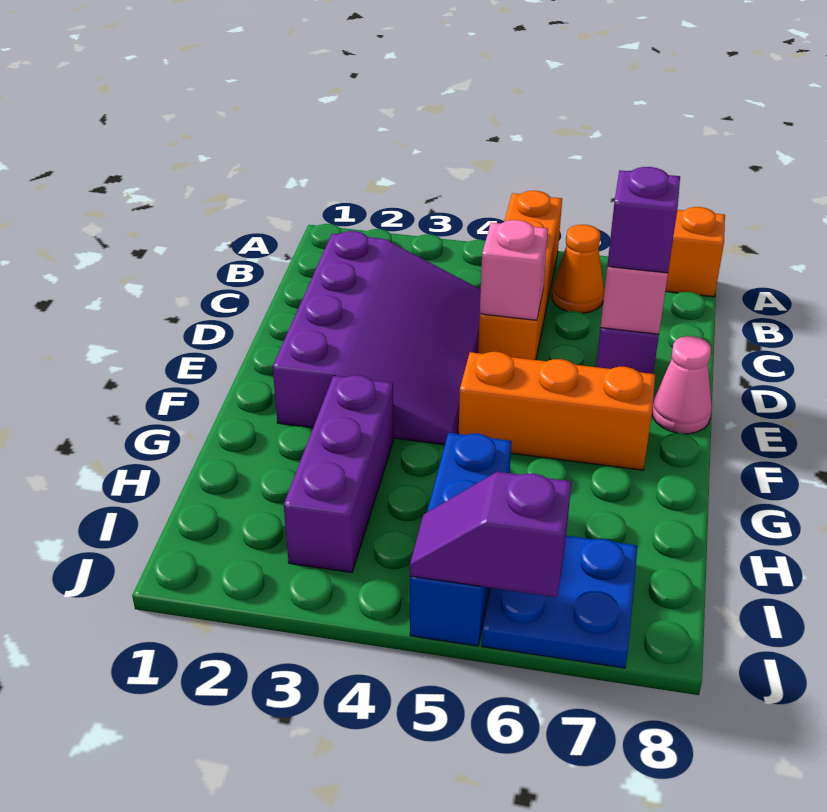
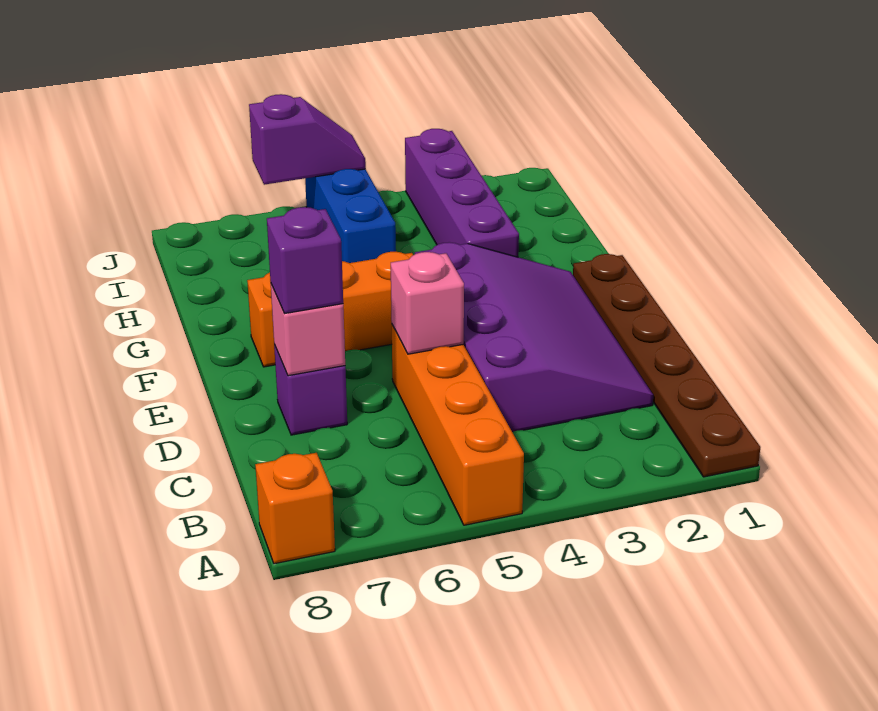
none -> brown 1x6 plate [573,254,760,477]
orange 1x1 cone [552,225,604,313] -> none
purple 3x4 slope [273,231,481,445] -> purple 3x4 slope turned to [415,242,653,432]
pink 1x1 cone [652,336,712,434] -> none
purple 1x3 brick [284,375,394,572] -> purple 1x4 brick [405,129,519,257]
blue 2x2 plate [482,536,638,668] -> none

